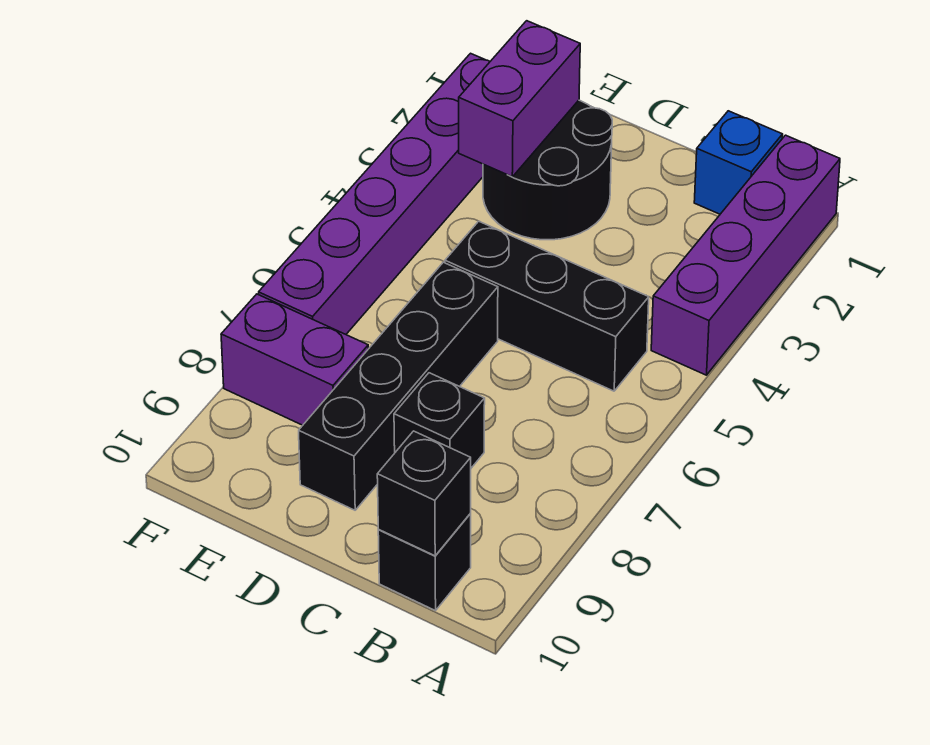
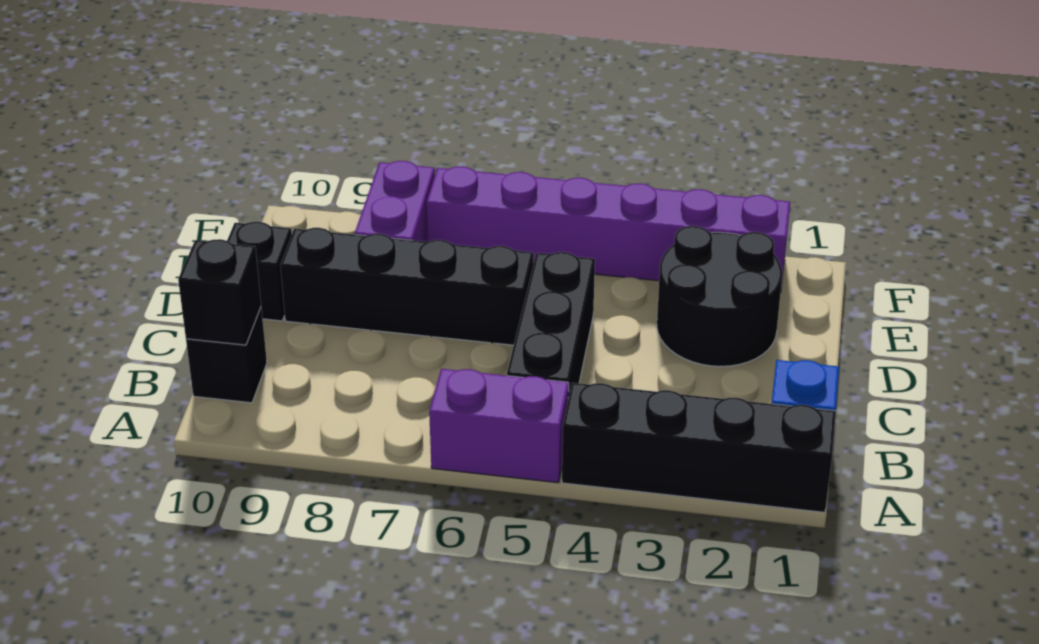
purple 1x4 brick [651,135,840,375] -> black 1x4 brick [562,383,836,512]
black 1x1 brick [394,373,485,468] -> black 1x1 brick moved to [227,222,292,321]
purple 1x2 brick [459,21,580,177] -> purple 1x2 brick moved to [429,369,569,483]

